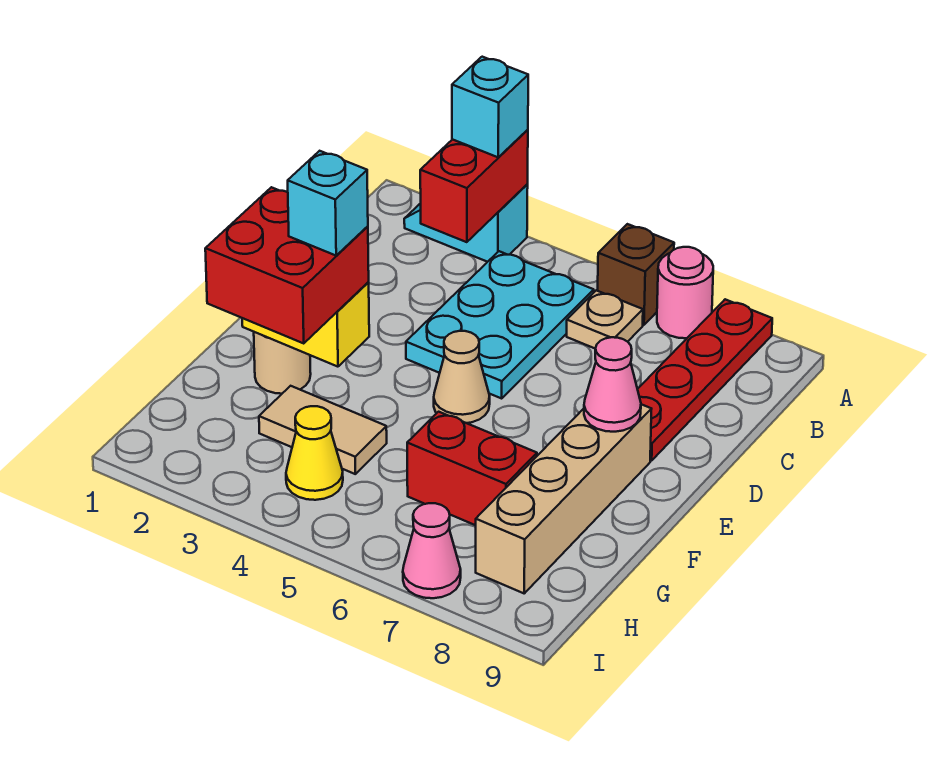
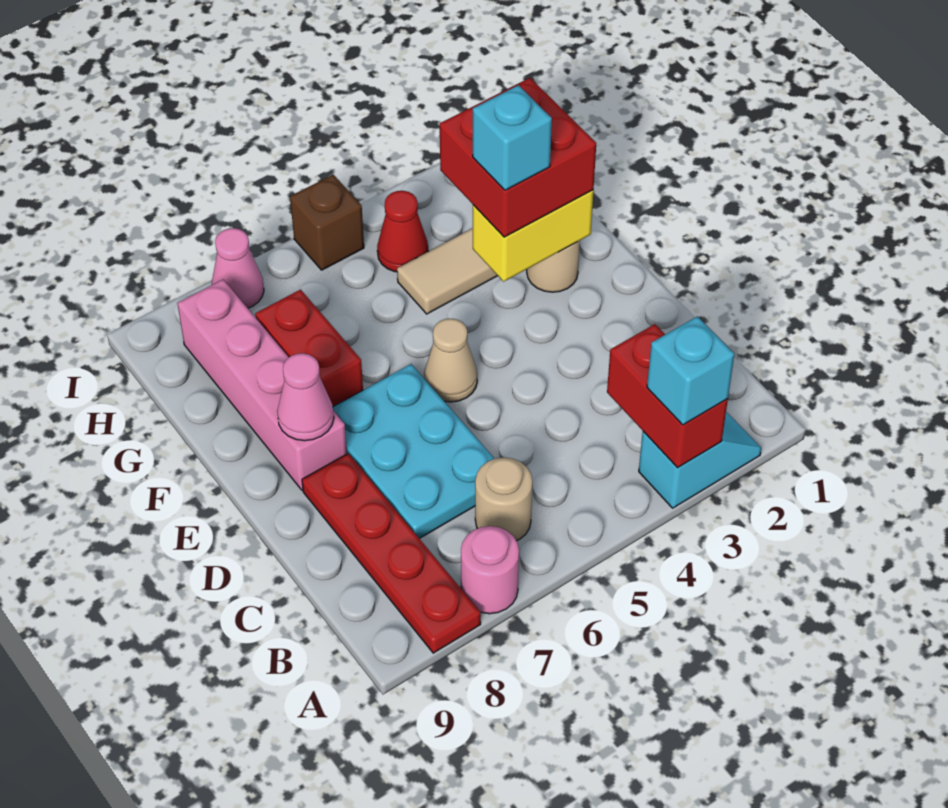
brown 1x1 brick [598,224,674,325] -> brown 1x1 brick moved to [290,175,364,270]
cyan 2x3 plate [406,251,594,398] -> cyan 2x3 plate moved to [333,364,494,539]
tan 1x1 plate [567,290,643,348] -> tan 1x1 round brick [475,458,532,541]
tan 1x4 brick [476,404,651,593] -> pink 1x4 brick [177,280,347,490]
red 1x2 brick [407,412,537,525] -> red 1x2 brick turned to [255,290,363,406]
yellow 1x1 cone [286,406,343,500] -> red 1x1 cone [377,191,428,272]

